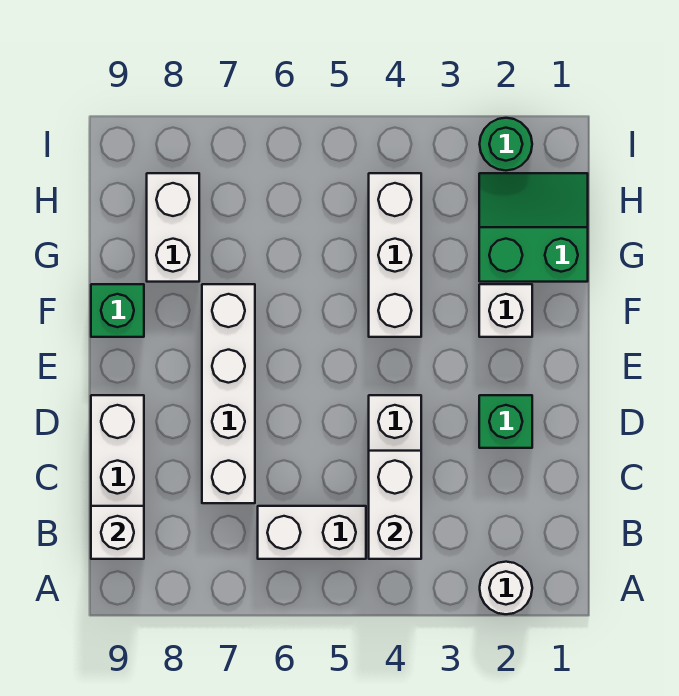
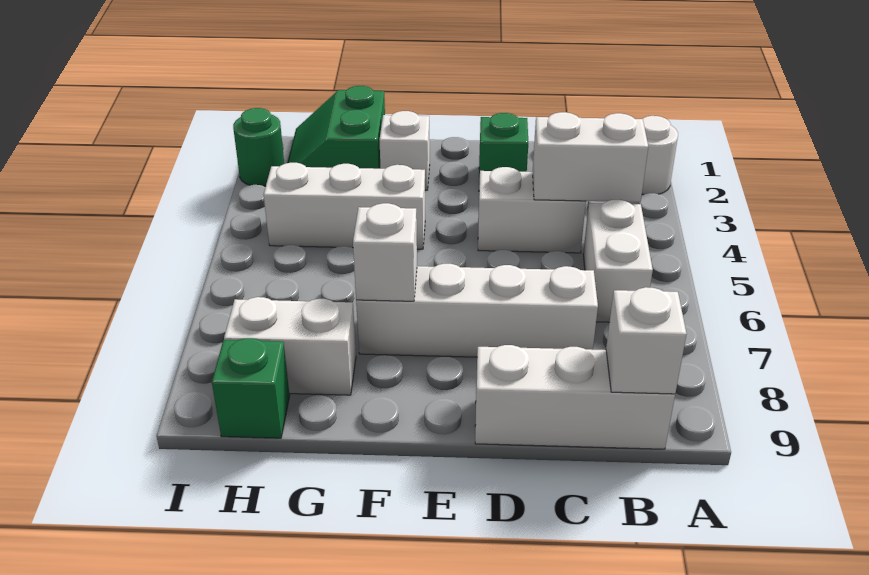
none -> white 1x1 brick [353,203,417,301]
green 1x1 brick [91,284,144,337] -> green 1x1 brick moved to [212,338,290,438]

